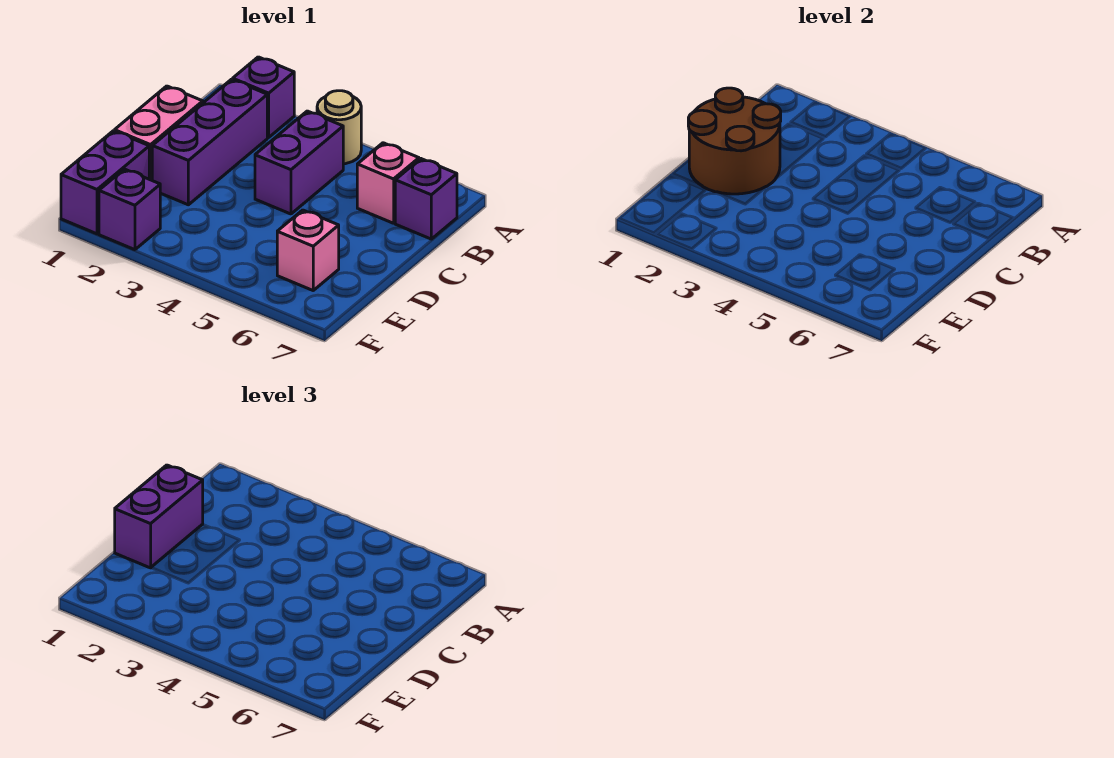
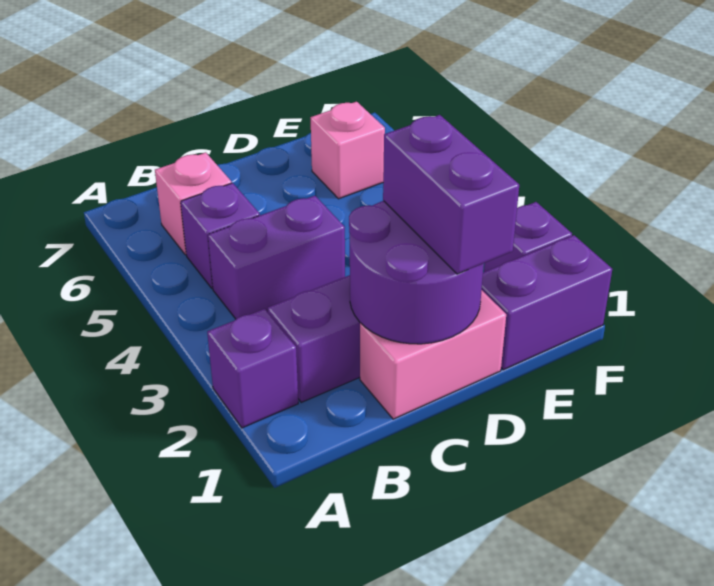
tan 1x1 round brick [317,91,361,164] -> none
purple 1x1 brick [395,159,457,239] -> purple 1x1 brick moved to [181,183,260,289]
brown 2x2 round brick [688,88,781,194] -> purple 2x2 round brick [349,201,484,344]
purple 1x2 brick [115,465,203,568] -> purple 1x2 brick turned to [383,115,519,274]

